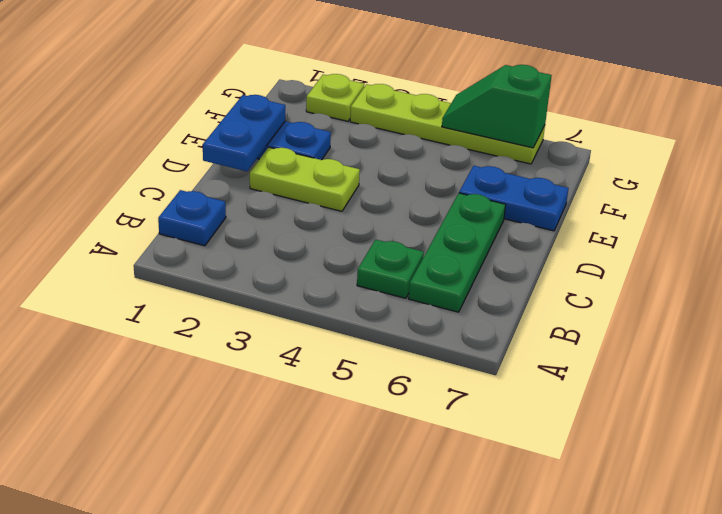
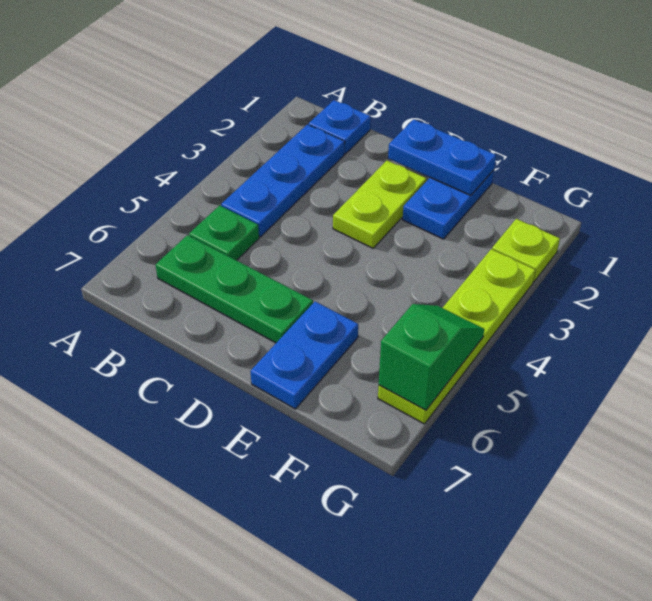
none -> blue 1x3 plate [221,124,345,237]

